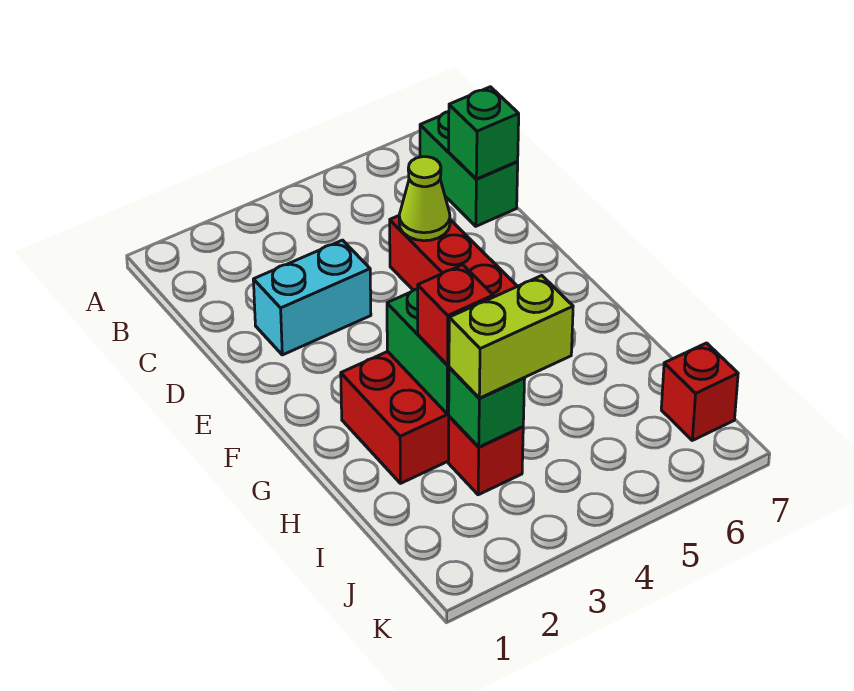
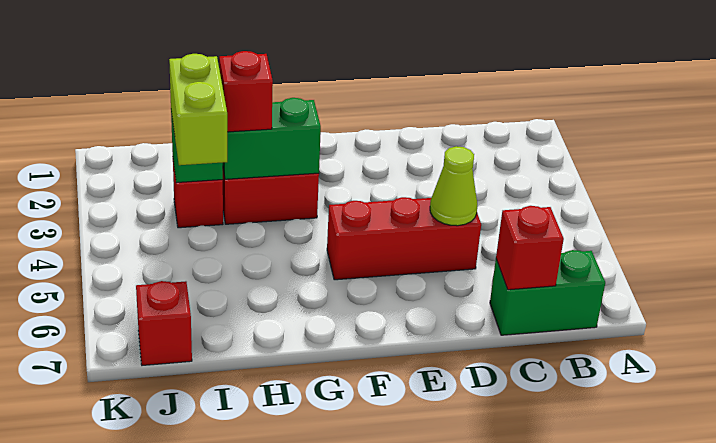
green 1x1 brick [449,87,519,179] -> red 1x1 brick [496,206,564,290]
cyan 1x2 brick [253,240,371,355] -> none

